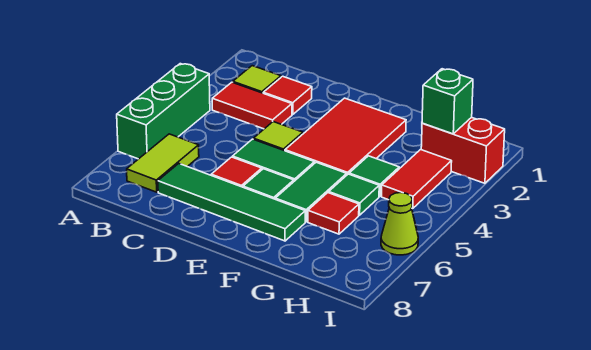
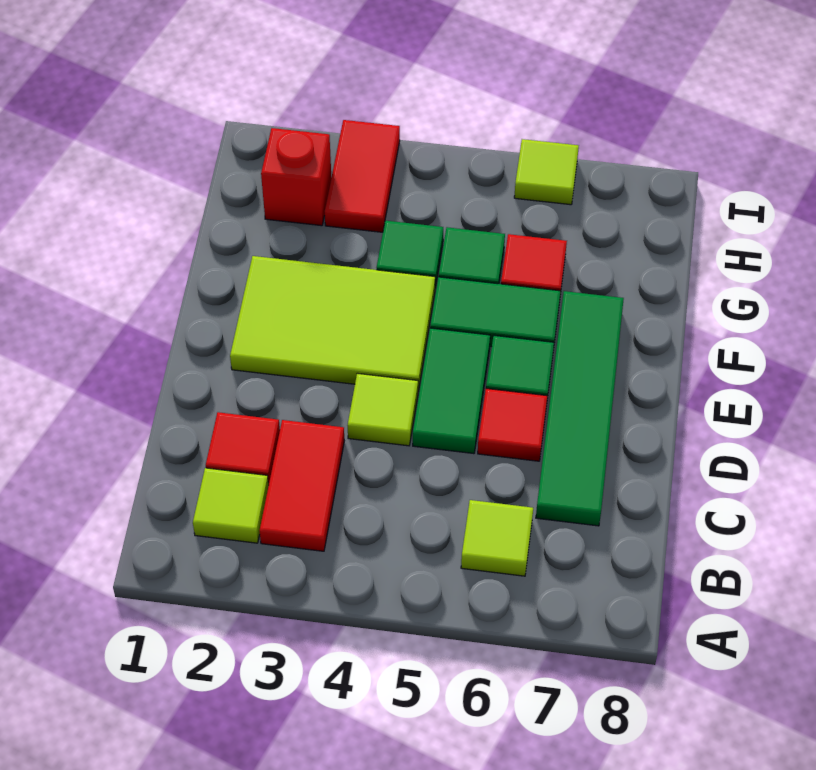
green 1x3 brick [117,64,210,159] -> none
lime 1x2 tile [127,134,199,192] -> lime 1x1 tile [461,500,533,576]
red 2x3 tile [285,98,406,175] -> lime 2x3 tile [230,256,435,391]
red 1x2 brick [421,117,505,183] -> red 1x1 brick [261,128,331,226]
green 1x1 brick [422,69,473,134] -> none
red 1x2 tile [382,150,452,209] -> red 1x2 tile turned to [325,120,400,232]
lime 1x1 cone [381,193,418,255] -> lime 1x1 tile [514,139,579,205]

